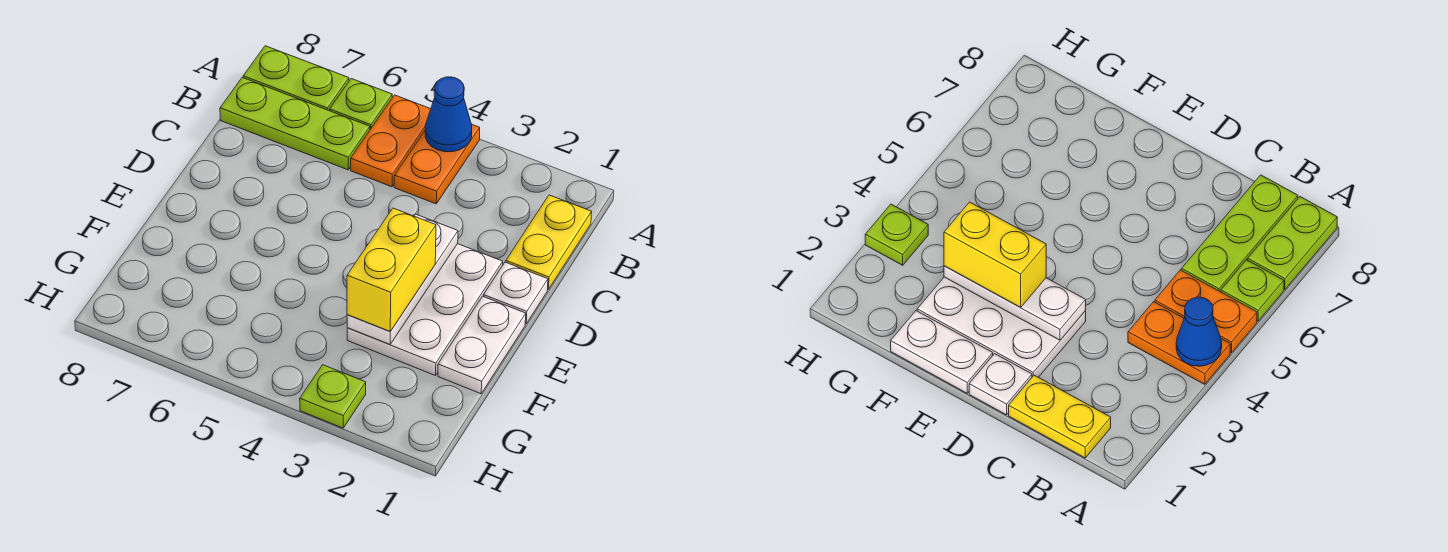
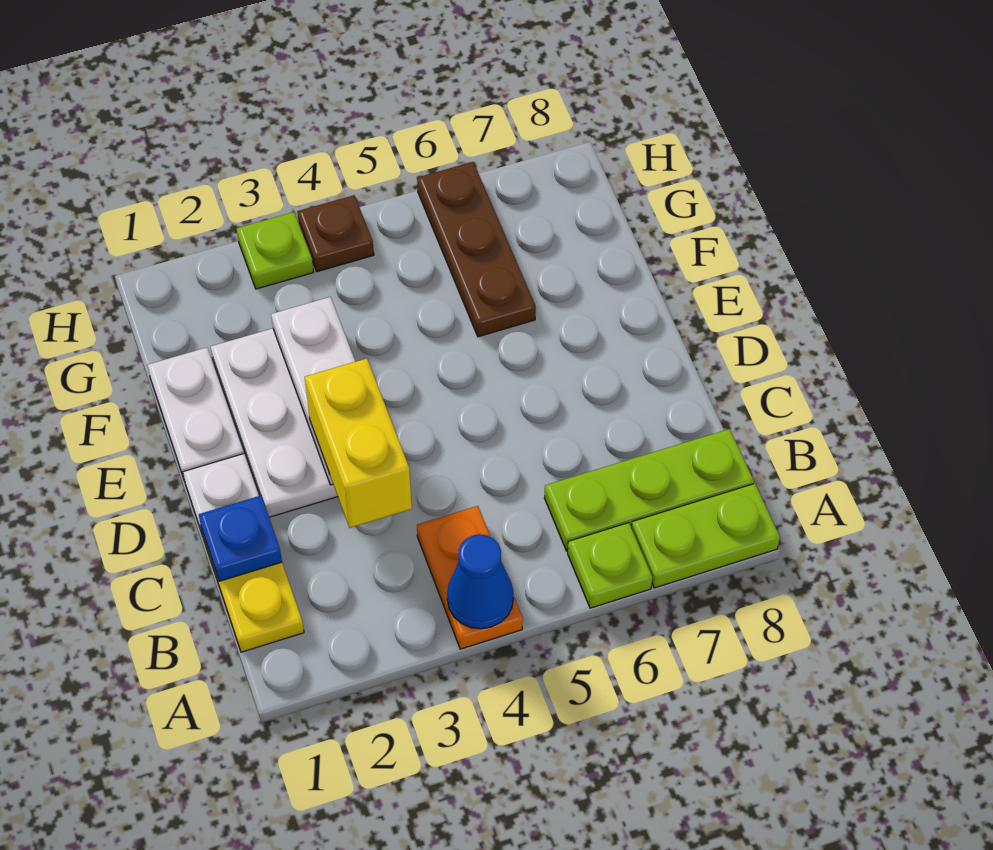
orange 1x2 plate [351,95,431,187] -> none
none -> blue 1x1 plate [199,496,282,581]
yellow 1x2 brick [347,208,436,331] -> yellow 1x2 brick moved to [305,359,412,528]
none -> brown 1x3 plate [417,162,536,337]
none -> brown 1x1 plate [297,195,374,272]

